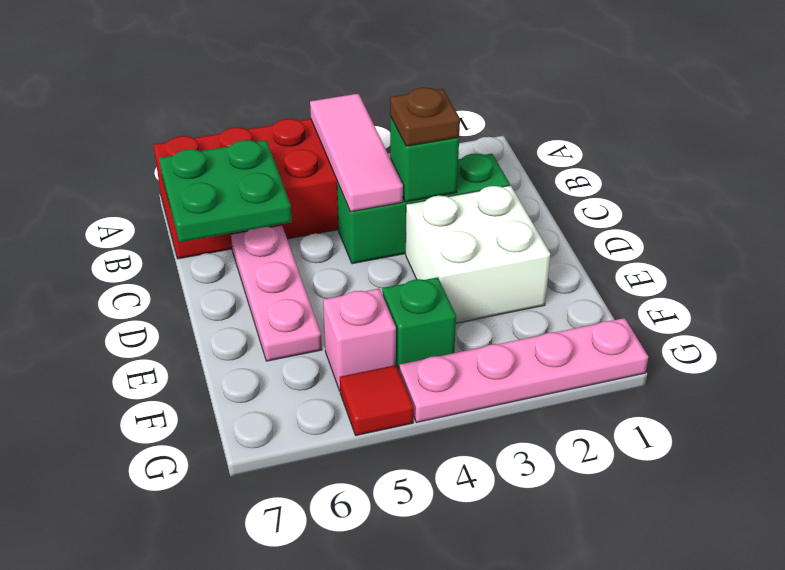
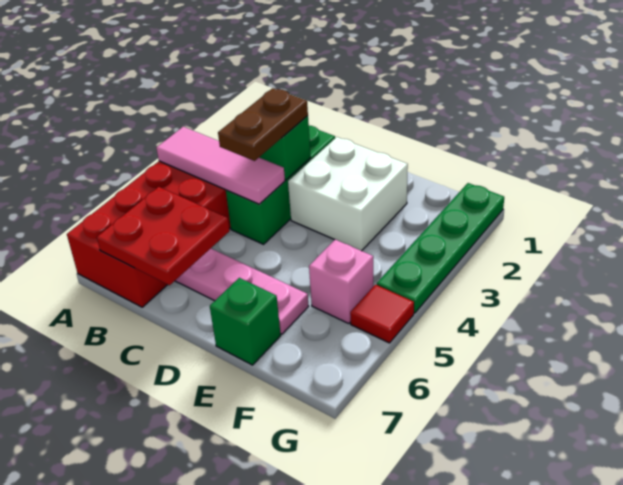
green 2x2 plate [159,140,292,242] -> red 2x2 plate [97,187,230,285]
brown 1x1 plate [390,88,460,146] -> brown 1x2 plate [218,88,308,161]
green 1x1 brick [382,277,456,369] -> green 1x1 brick moved to [210,278,281,365]
pink 1x4 plate [399,318,648,423] -> green 1x4 plate [377,183,504,313]

